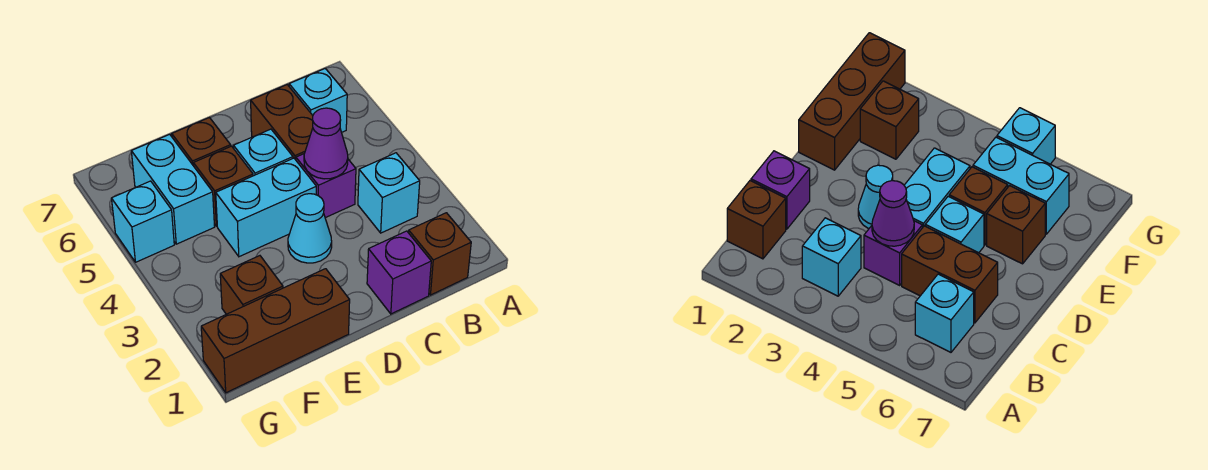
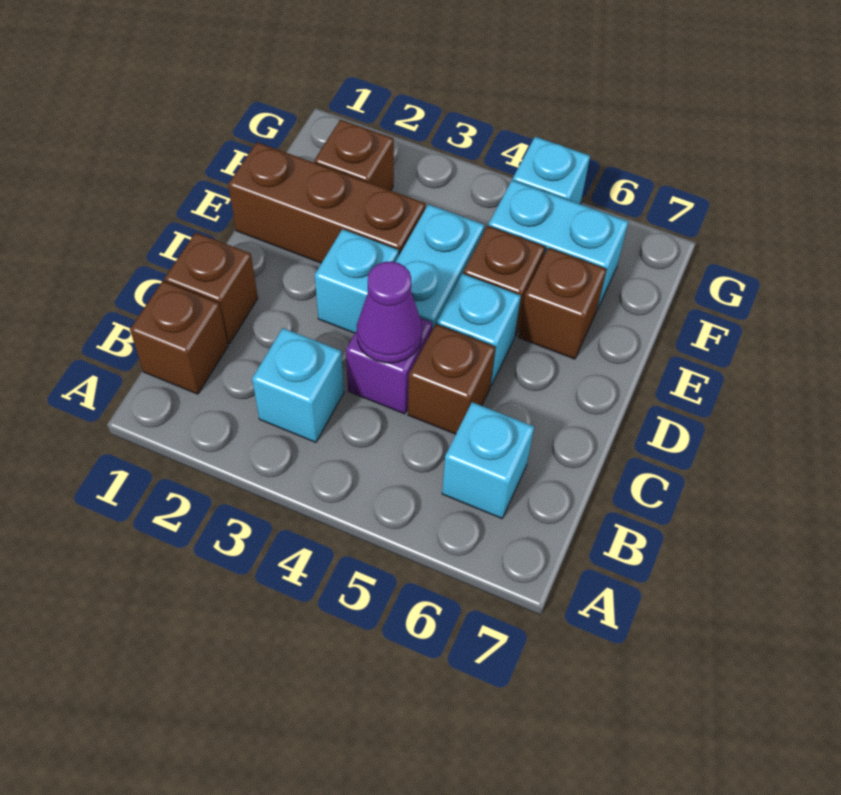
purple 1x1 brick [367,231,431,314] -> brown 1x1 brick [164,232,258,344]
brown 1x2 brick [251,85,313,160] -> brown 1x1 brick [408,324,495,434]
cyan 1x1 cone [288,194,332,263] -> cyan 1x1 brick [315,229,399,333]
brown 1x3 brick [201,269,350,393] -> brown 1x3 brick turned to [228,142,425,263]

